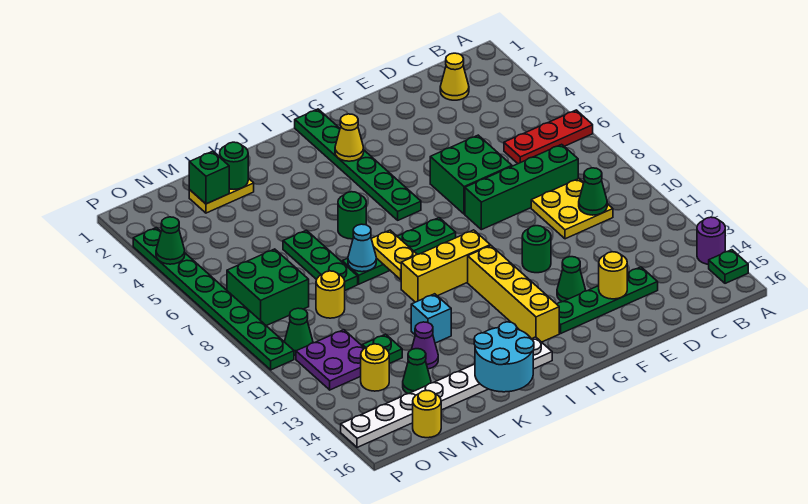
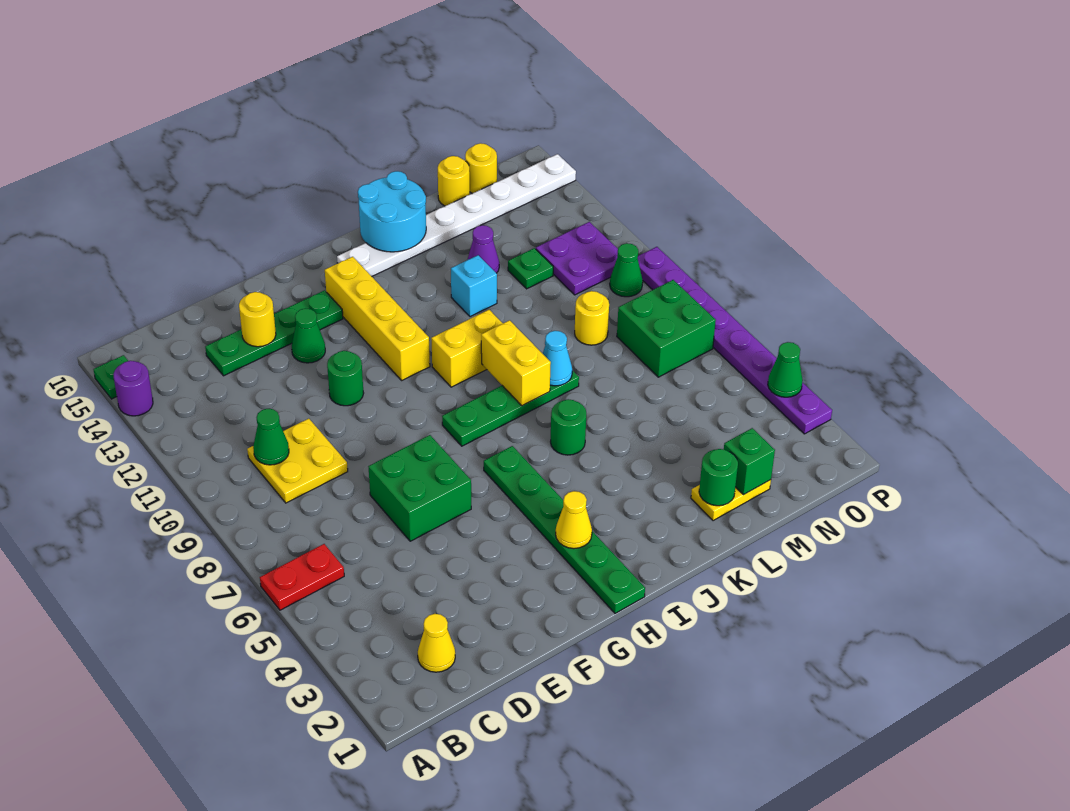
red 1x3 plate [504,110,593,164] -> red 1x2 plate [260,544,344,610]
green 1x4 brick [465,144,578,230] -> none
yellow 1x3 brick [401,230,490,302] -> yellow 1x2 brick [431,310,503,387]
yellow 1x2 plate [371,230,417,279] -> yellow 1x2 brick [481,320,551,406]
green 1x3 plate [283,230,358,290] -> none
green 1x1 cone [403,349,431,394] -> none
yellow 1x1 round brick [361,344,389,391] -> yellow 1x1 round brick moved to [438,156,470,206]
green 1x8 plate [133,228,294,370] -> purple 1x8 plate [638,247,832,434]

